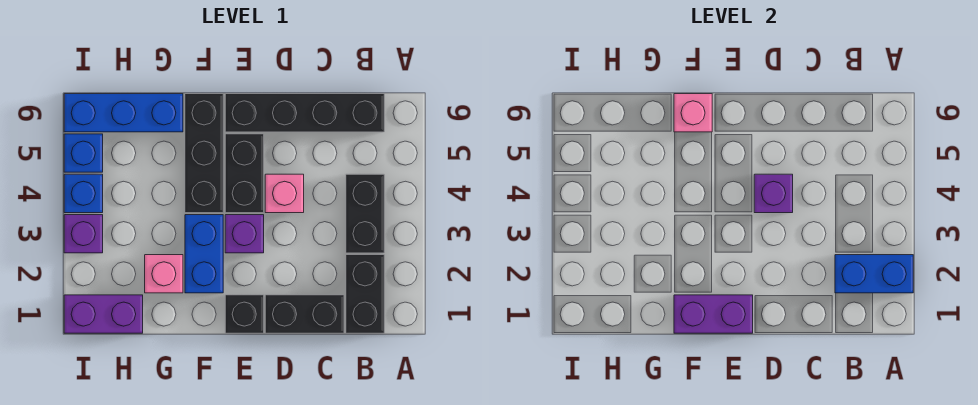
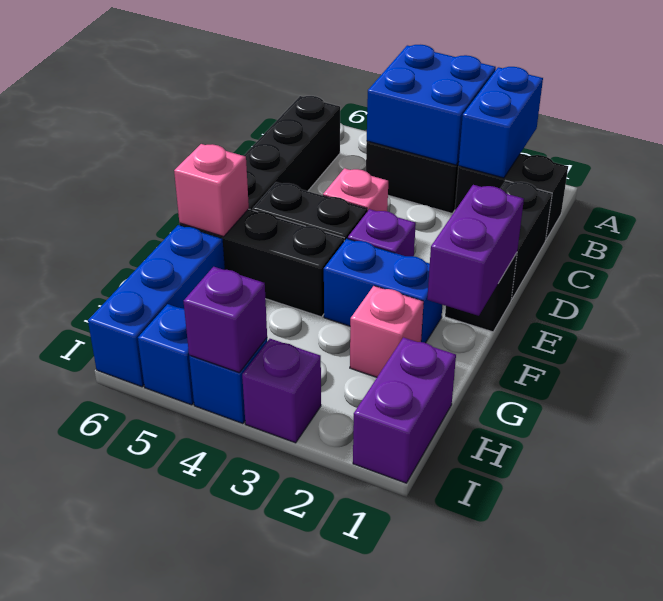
none -> blue 2x2 brick [367,45,496,165]
purple 1x1 brick [754,174,793,213] -> purple 1x1 brick moved to [184,267,267,373]

